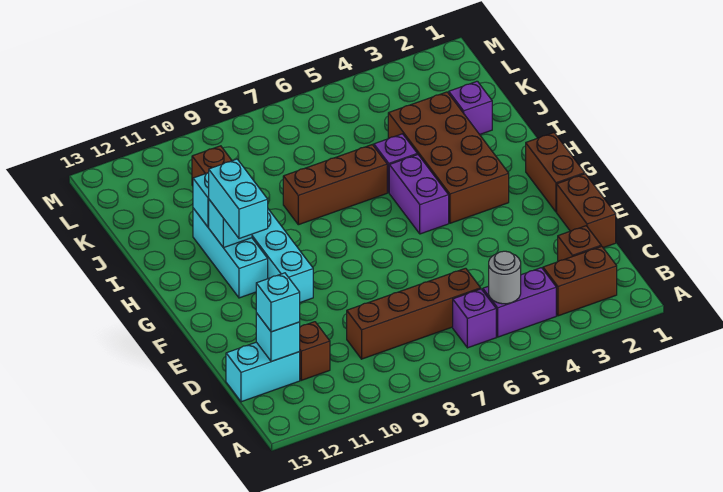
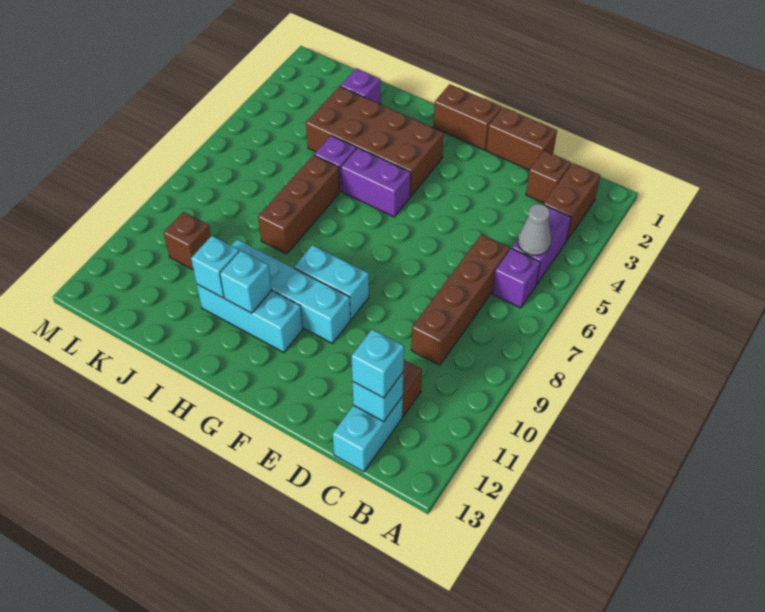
grey 1x1 round brick [489,251,521,304] -> grey 1x1 cone [518,204,551,255]
cyan 1x2 brick [209,159,268,239] -> cyan 1x2 brick moved to [294,245,369,319]

